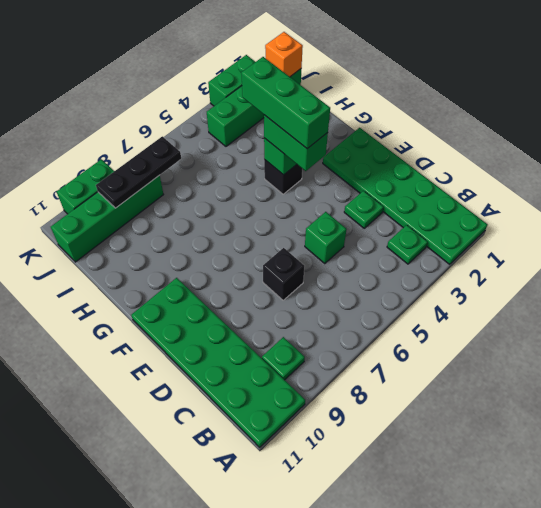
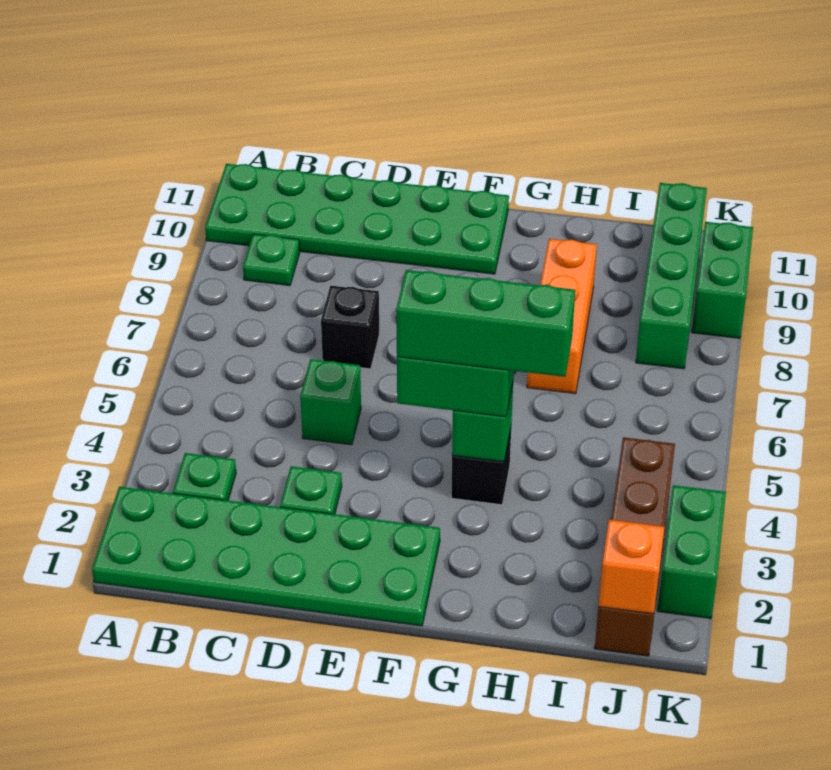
none -> orange 1x3 brick [527,239,597,394]
green 1x4 brick [207,69,301,146] -> brown 1x4 brick [595,437,675,656]
black 1x3 plate [96,136,181,208] -> none

